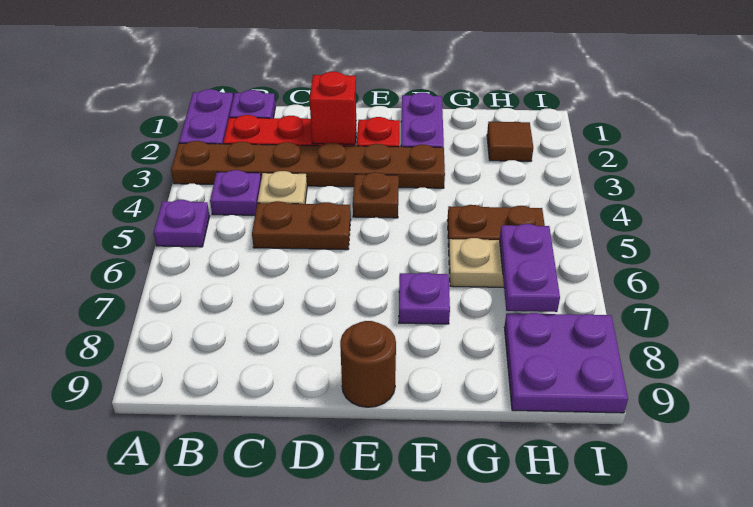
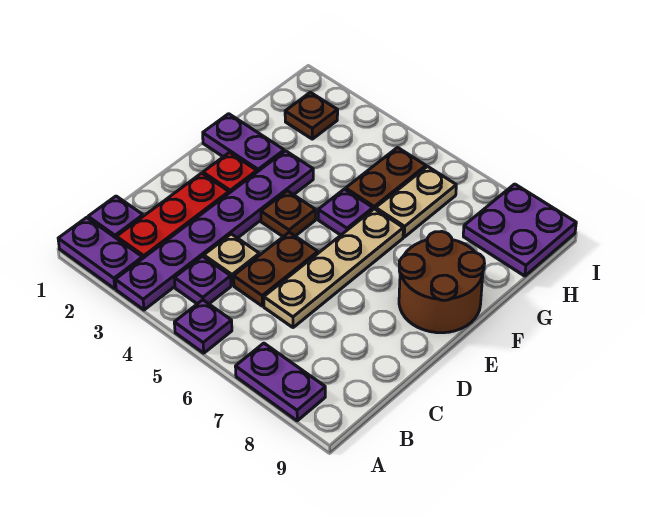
brown 1x6 plate [171,141,445,188] -> purple 1x6 plate [115,151,313,310]
none -> tan 1x4 plate [264,209,403,328]
red 1x1 brick [310,72,356,144] -> none
brown 1x1 round brick [340,321,396,407] -> brown 2x2 round brick [399,231,485,333]
purple 1x1 plate [399,273,450,324] -> purple 1x1 plate moved to [318,189,373,235]
brown 1x1 tile [487,122,533,161] -> brown 1x1 plate [285,92,338,139]
purple 1x2 plate [500,224,560,312] -> purple 1x2 plate moved to [235,343,325,421]

